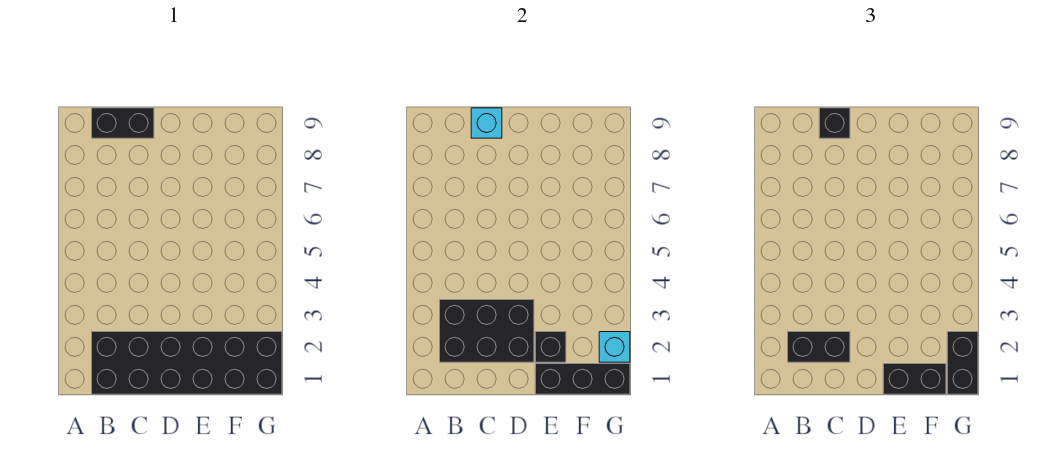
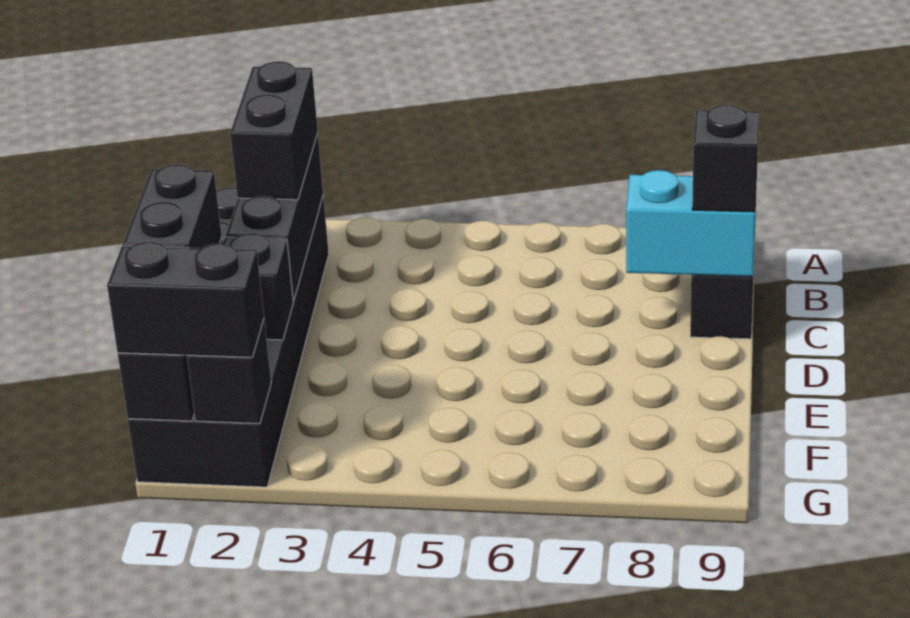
black 2x3 brick [440,300,534,362] -> black 1x3 brick [226,133,323,301]
cyan 1x1 brick [471,108,502,138] -> cyan 1x2 brick [626,170,756,277]
cyan 1x1 brick [599,332,630,362] -> black 1x1 brick [187,320,271,424]

